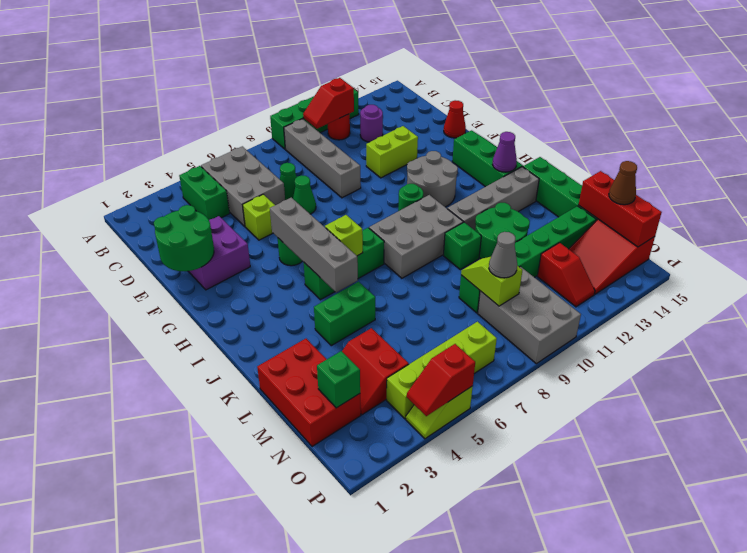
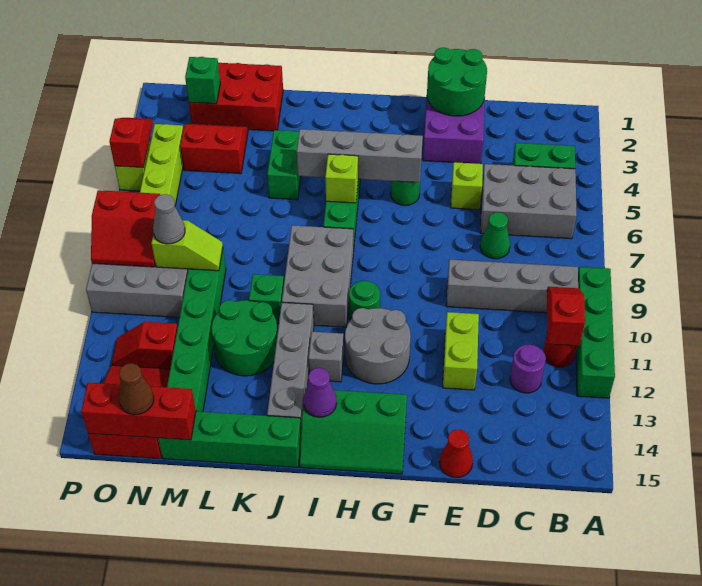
green 1x1 cone [293,175,316,214] -> none
none -> grey 1x1 brick [309,332,344,382]
none -> red 2x2 slope [91,190,160,267]

